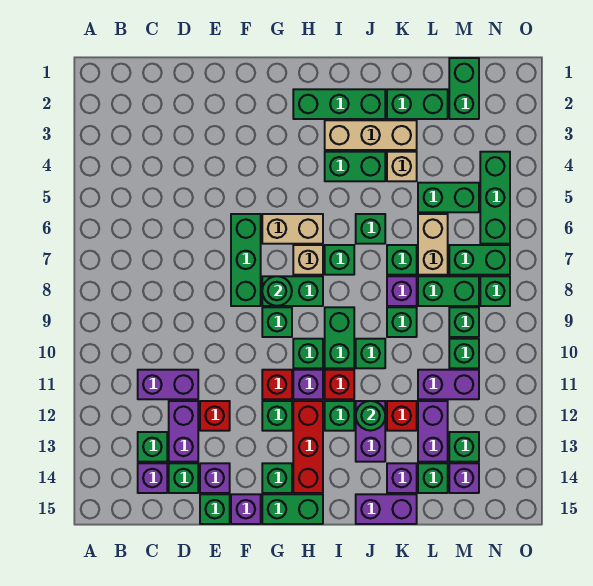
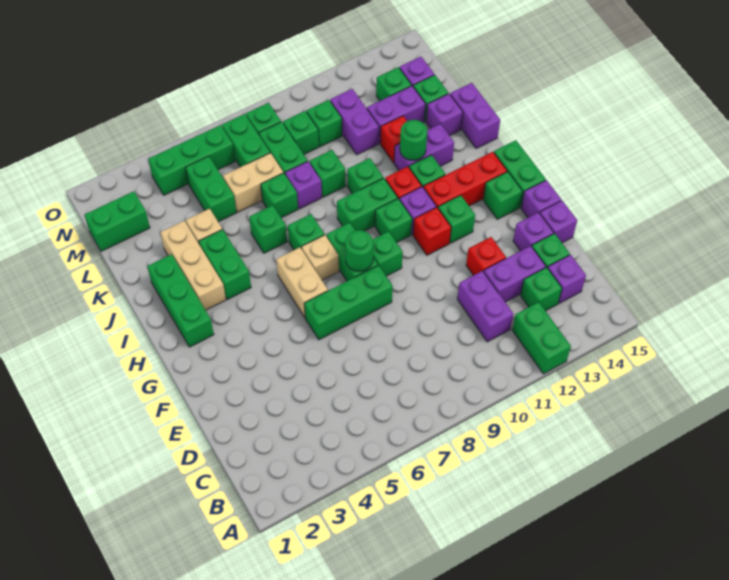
green 1x1 brick [200,494,230,524] -> purple 1x1 brick [540,201,577,243]
green 1x2 brick [387,89,448,119] -> green 1x2 brick moved to [512,302,571,374]

